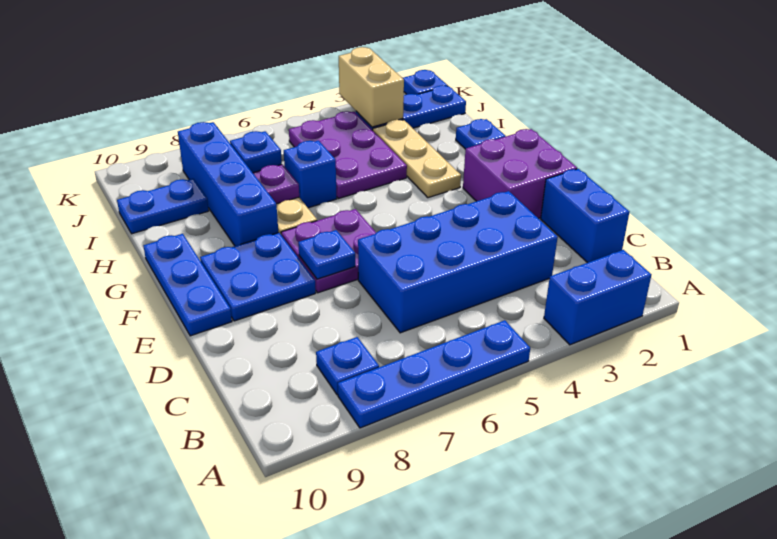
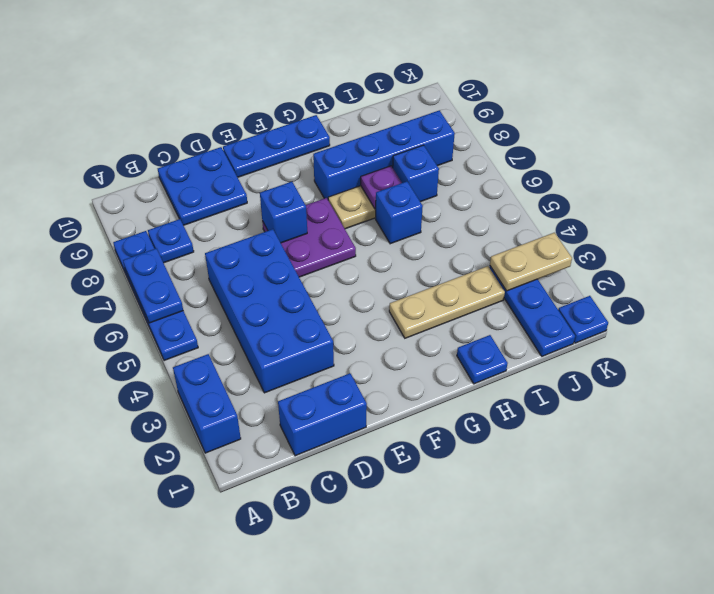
purple 2x2 brick [463,129,577,218] -> none
blue 1x1 plate [298,230,355,279] -> blue 1x1 brick [260,182,307,243]
blue 2x2 plate [200,233,316,321] -> blue 2x2 plate moved to [158,147,247,225]
purple 2x3 plate [289,111,407,199] -> none
blue 1x2 plate [117,179,209,234] -> blue 1x2 plate moved to [123,248,183,323]
tan 1x2 brick [339,47,404,127] -> tan 1x2 plate [490,233,572,291]

